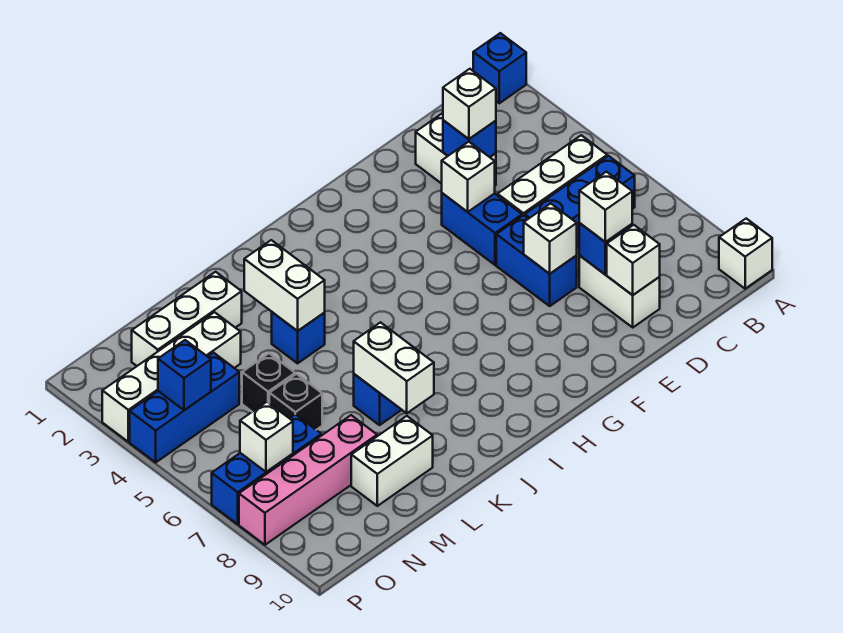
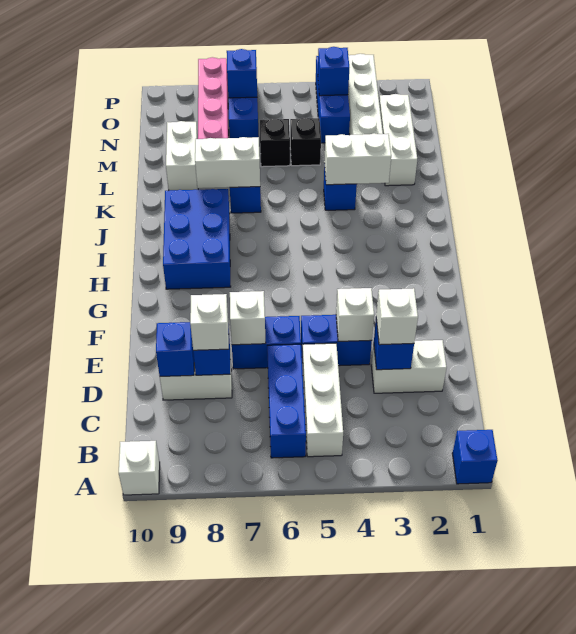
white 1x1 brick [607,225,660,295] -> blue 1x1 brick [156,322,194,376]
none -> blue 2x3 brick [163,189,231,289]
white 1x1 brick [240,402,293,472] -> blue 1x1 brick [227,49,257,98]

